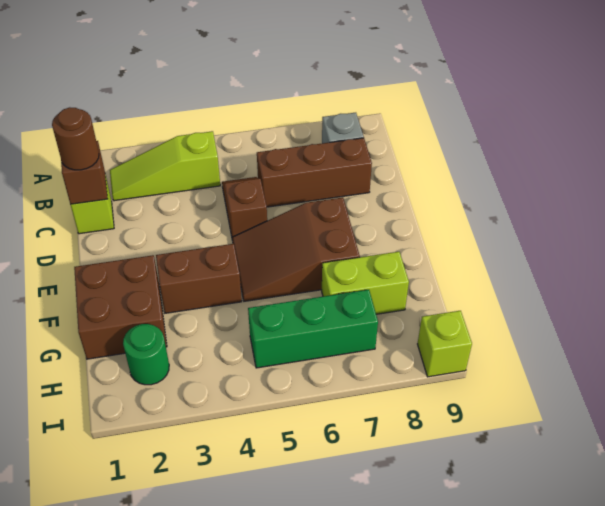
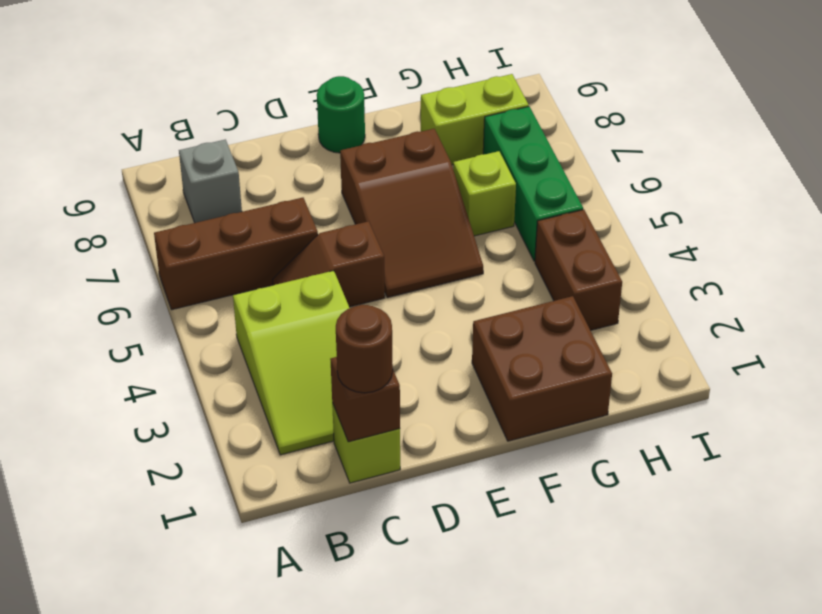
lime 1x3 slope [110,131,220,201] -> lime 2x3 slope [233,271,349,455]
brown 1x3 brick [257,138,372,207] -> brown 1x3 brick turned to [154,198,318,310]
brown 1x2 brick [156,244,242,313] -> brown 1x2 brick moved to [535,210,622,330]
lime 1x2 brick [322,252,409,314] -> lime 1x2 brick turned to [421,74,529,165]
green 1x1 round brick [123,324,169,385] -> green 1x1 round brick moved to [317,76,365,153]
lime 1x1 brick [418,311,472,377] -> lime 1x1 brick moved to [453,151,516,236]

